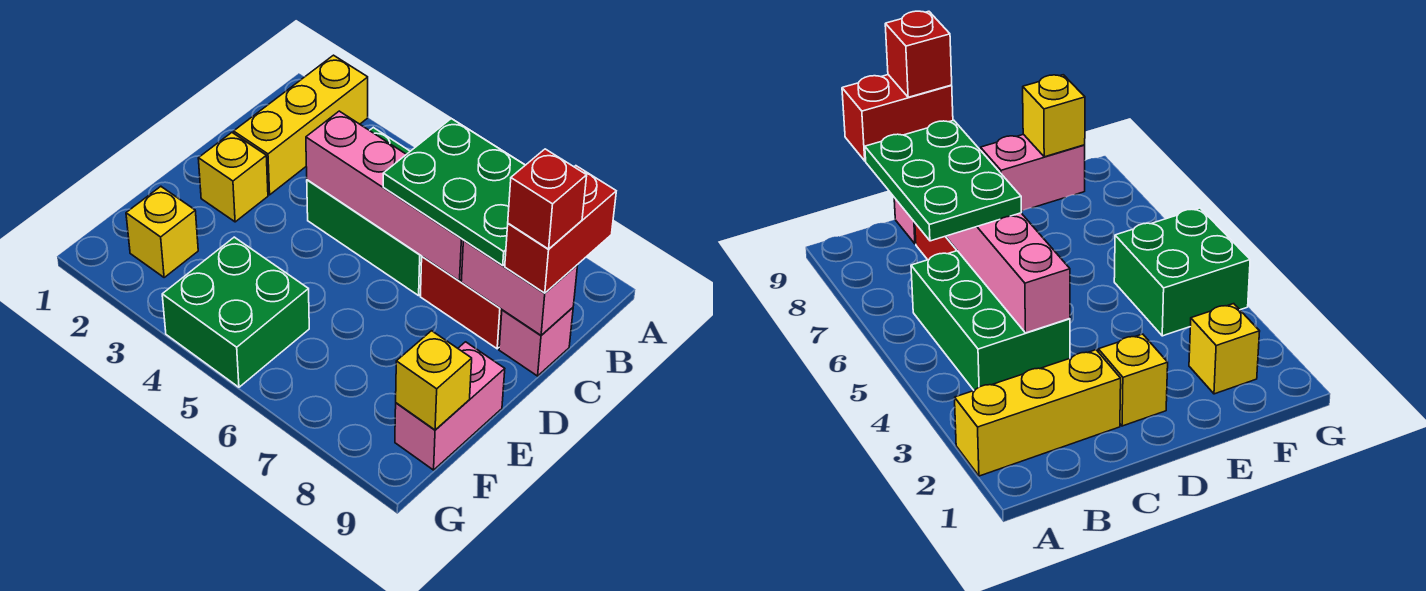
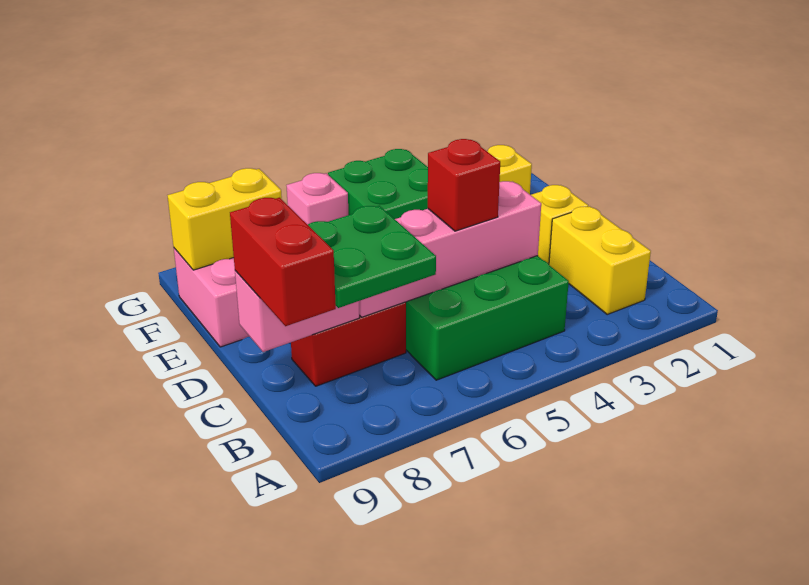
yellow 1x3 brick [234,55,368,195] -> yellow 1x2 brick [549,206,651,314]
green 2x3 plate [383,119,525,266] -> green 2x2 plate [308,206,436,308]
pink 1x1 brick [499,308,573,376] -> pink 1x1 brick moved to [286,173,348,225]
red 1x1 brick [508,149,587,249] -> red 1x1 brick moved to [428,139,500,231]
yellow 1x1 brick [396,331,472,430] -> yellow 1x2 brick [168,168,282,270]

